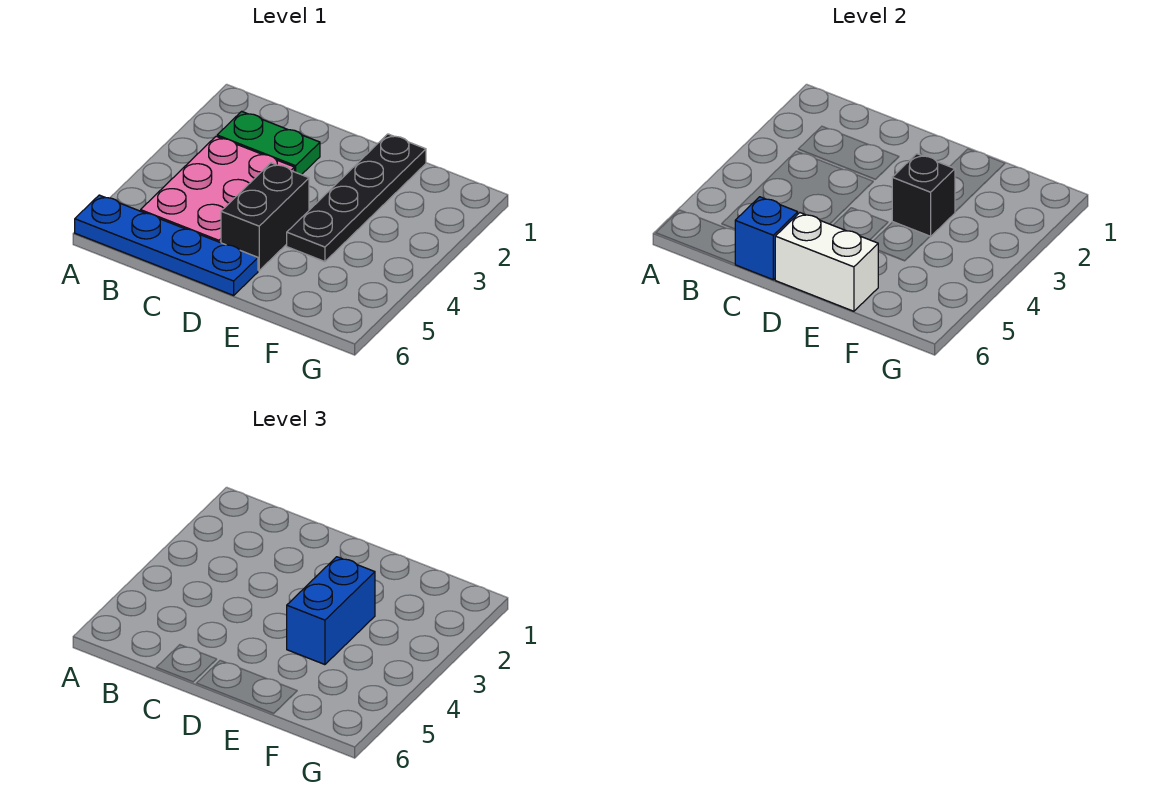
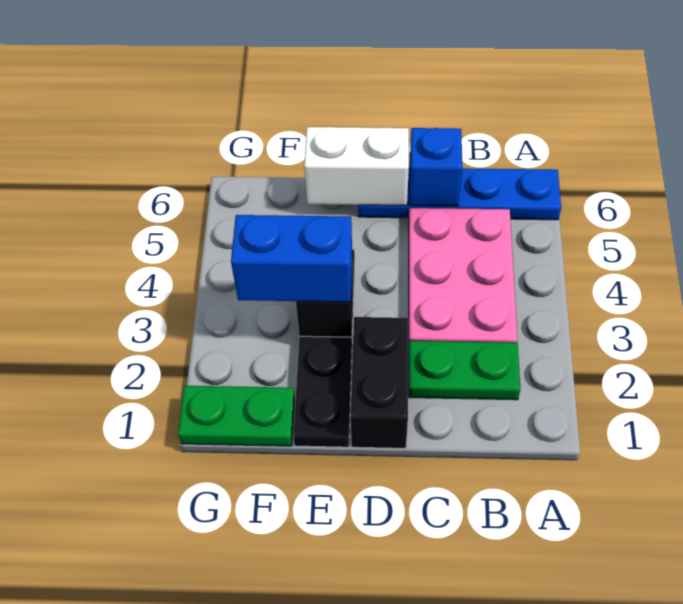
black 1x2 brick [221,163,309,271] -> black 1x2 brick moved to [351,317,408,448]
blue 1x2 brick [287,557,375,665] -> blue 1x2 brick turned to [231,215,352,302]
none -> green 1x2 plate [178,386,295,446]

